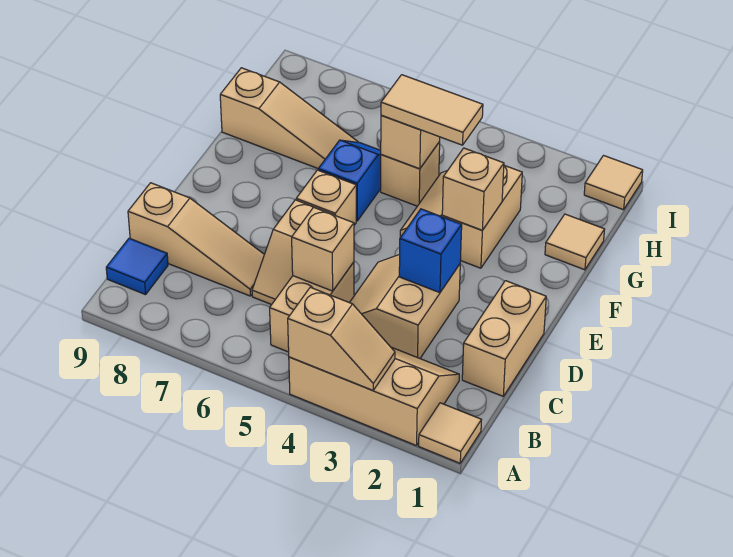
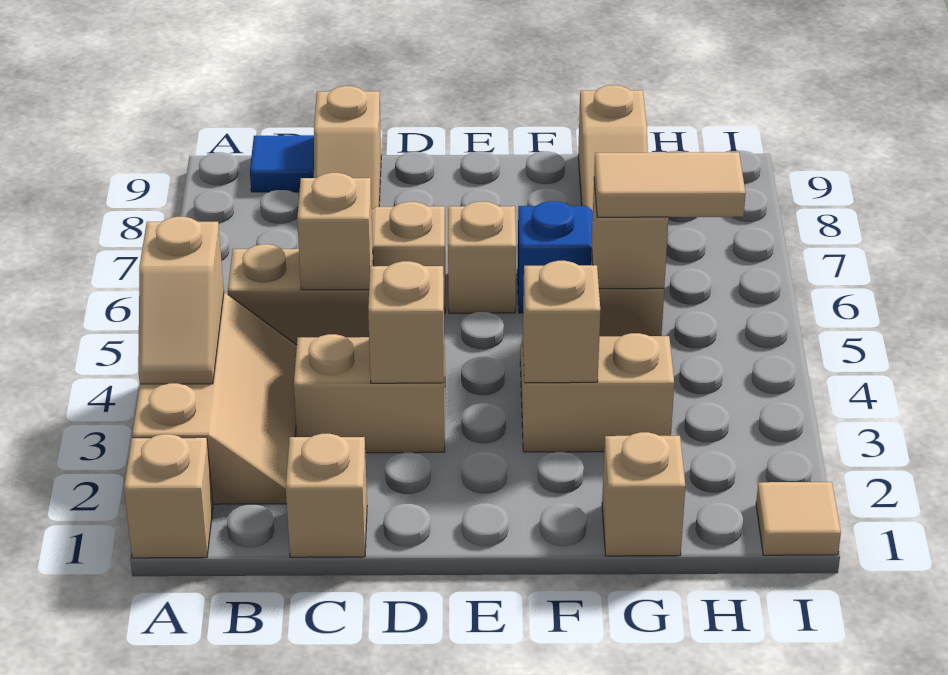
tan 1x1 tile [419,403,481,463] -> tan 1x1 brick [124,434,213,558]
tan 1x2 brick [462,281,546,396] -> tan 1x1 brick [286,434,367,557]
tan 1x3 slope [128,183,264,296] -> tan 1x2 slope [314,86,381,210]
blue 1x1 brick [399,209,462,293] -> tan 1x1 brick [368,261,444,383]
tan 1x1 tile [545,214,605,270] -> tan 1x1 brick [602,432,685,556]
tan 1x2 tile [381,75,483,145] -> tan 1x2 tile turned to [594,152,746,217]

